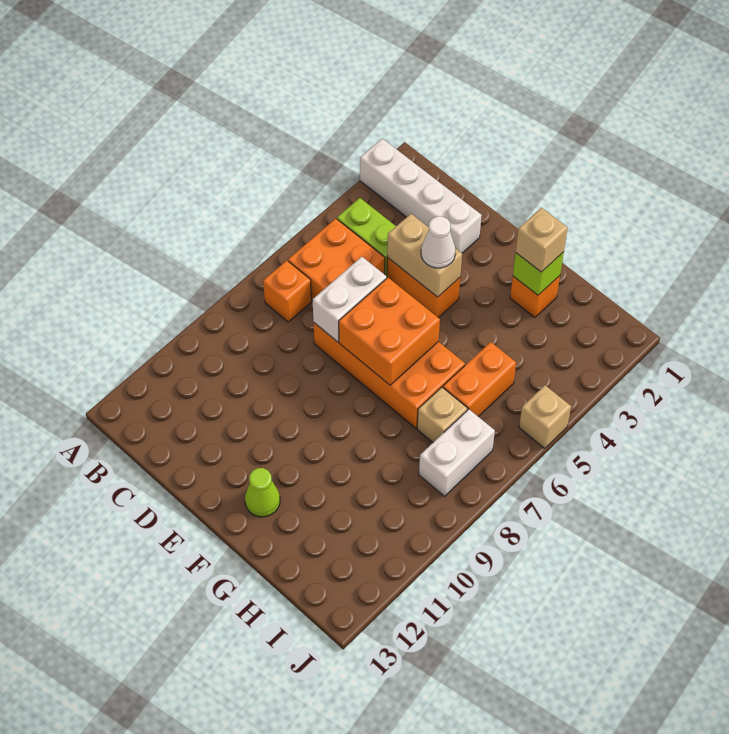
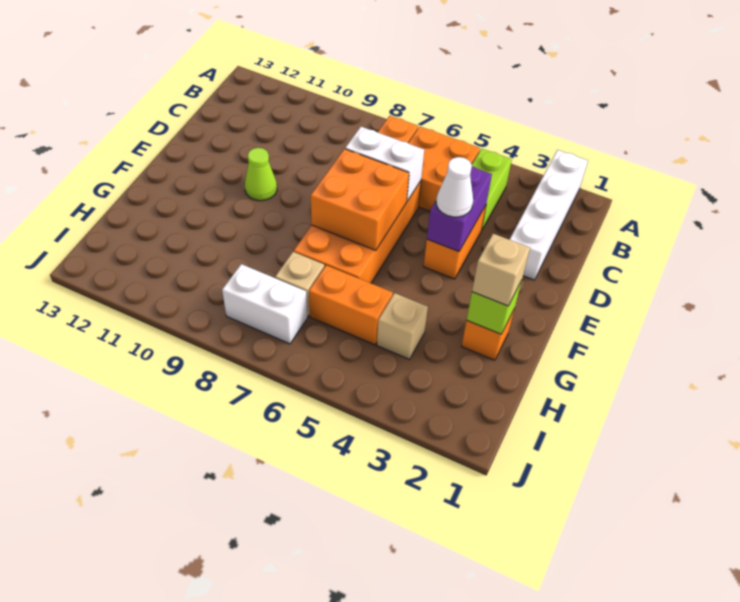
tan 1x2 brick [387,214,462,297] -> purple 1x2 brick [427,166,492,252]
lime 1x1 cone [245,468,280,517] -> lime 1x1 cone moved to [245,148,277,201]
tan 1x1 brick [519,385,571,448] -> tan 1x1 brick moved to [377,293,428,359]

